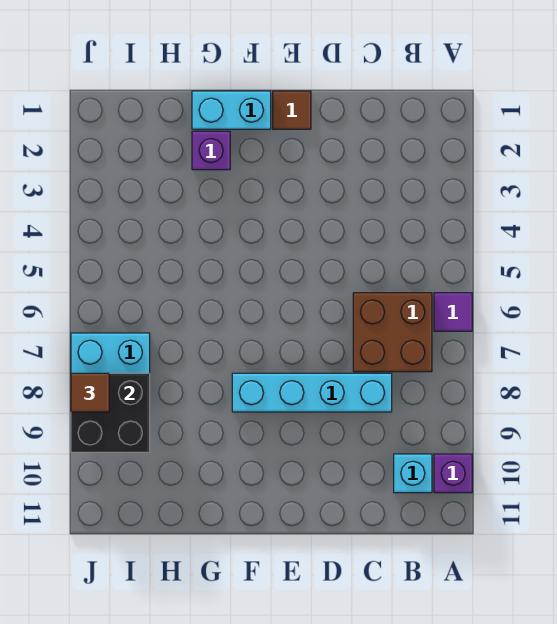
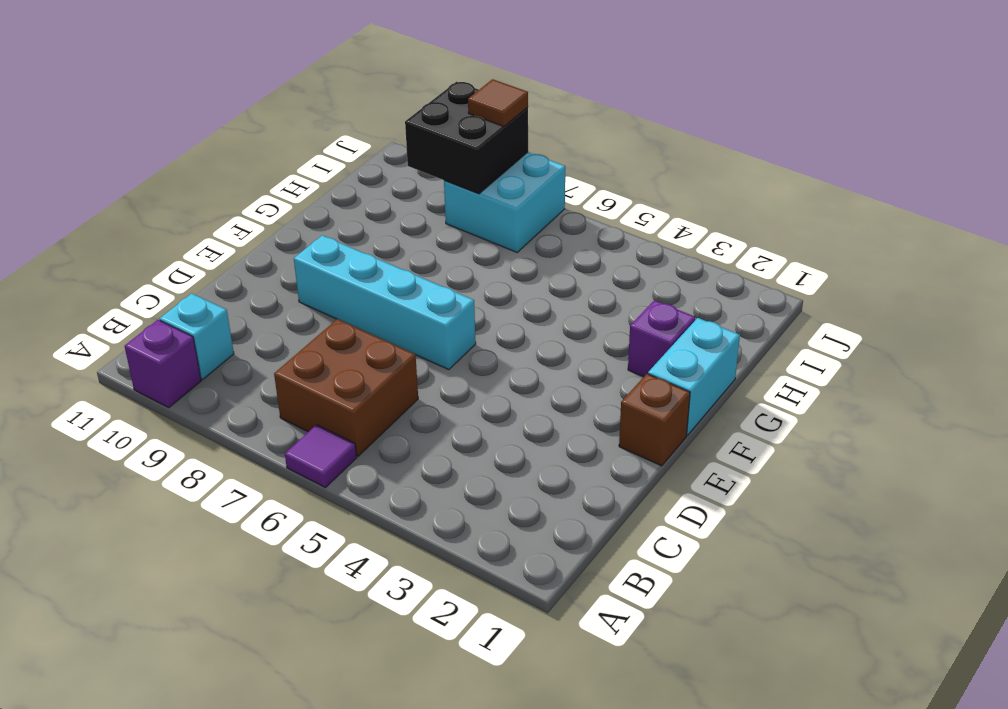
cyan 1x4 brick [232,373,392,412] -> cyan 1x4 brick turned to [294,235,476,370]
brown 1x1 tile [273,91,311,129] -> brown 1x1 brick [619,374,690,466]

